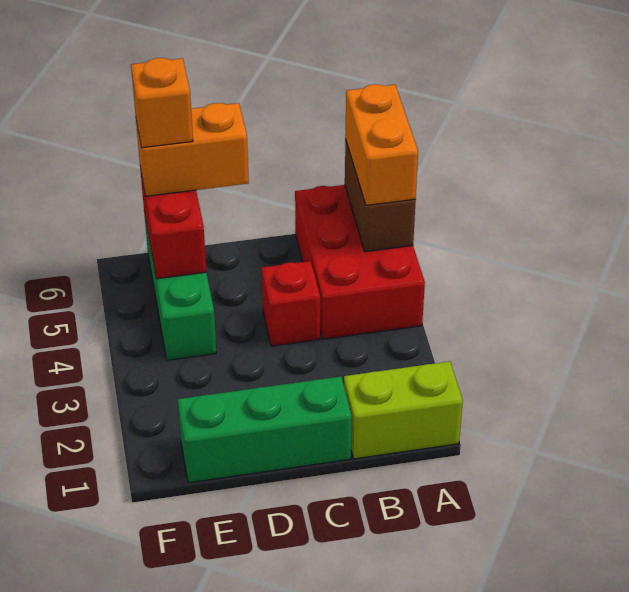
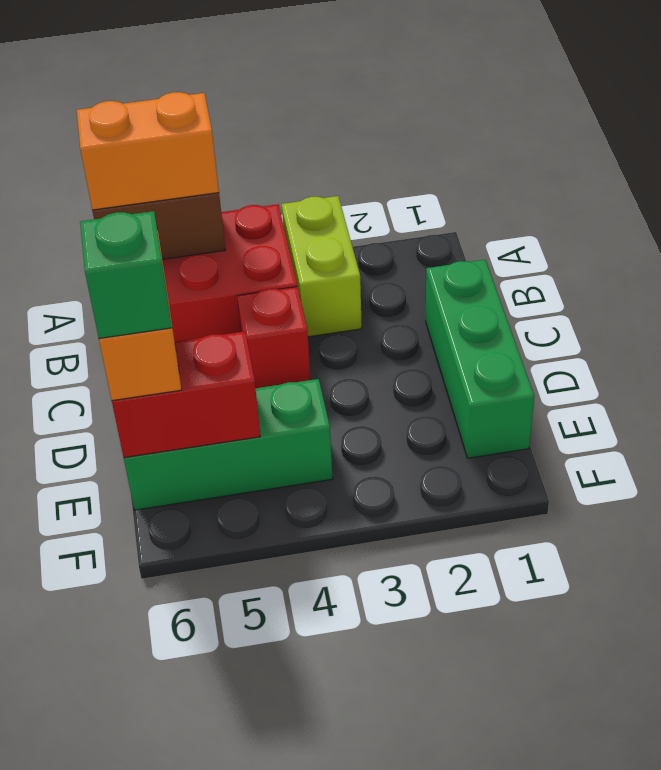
lime 1x2 brick [344,361,463,459] -> lime 1x2 brick moved to [282,196,362,337]
orange 1x1 brick [131,58,193,148] -> green 1x1 brick [80,211,172,338]

